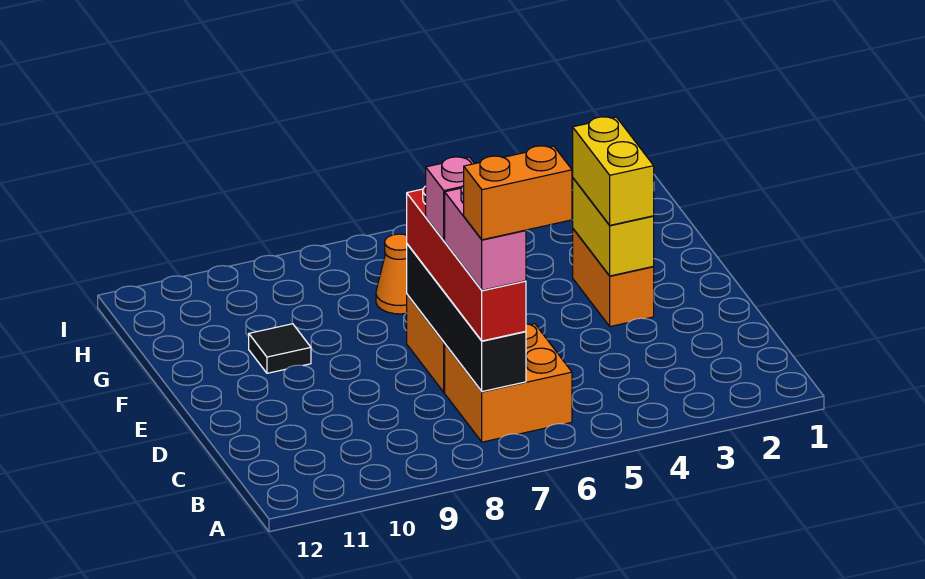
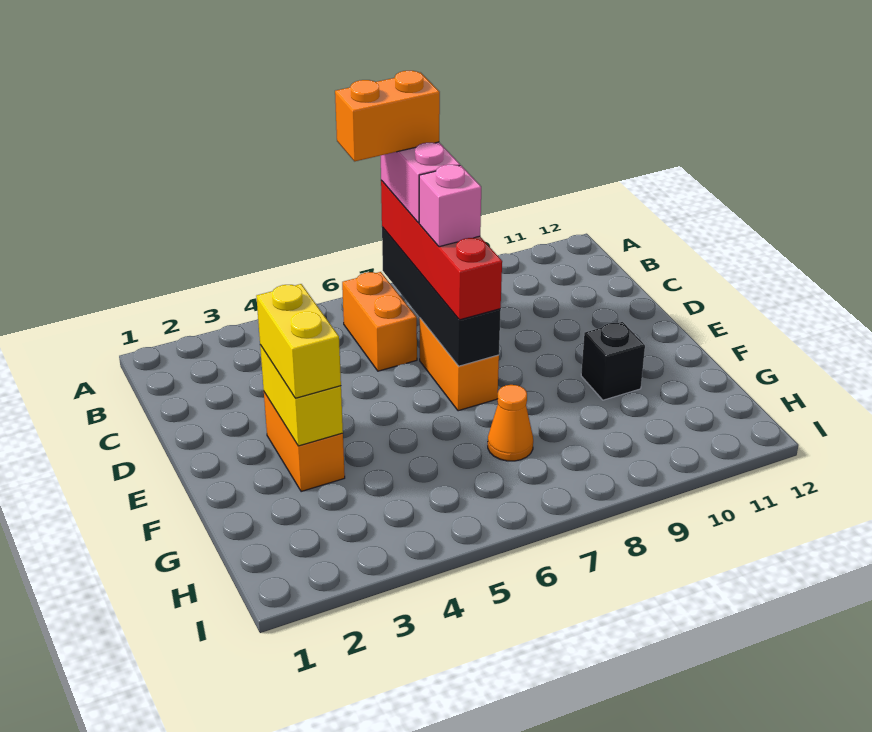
orange 2x2 brick [445,324,572,442] -> orange 1x2 brick [342,272,417,371]
black 1x1 tile [249,324,311,373] -> black 1x1 brick [581,322,645,400]

